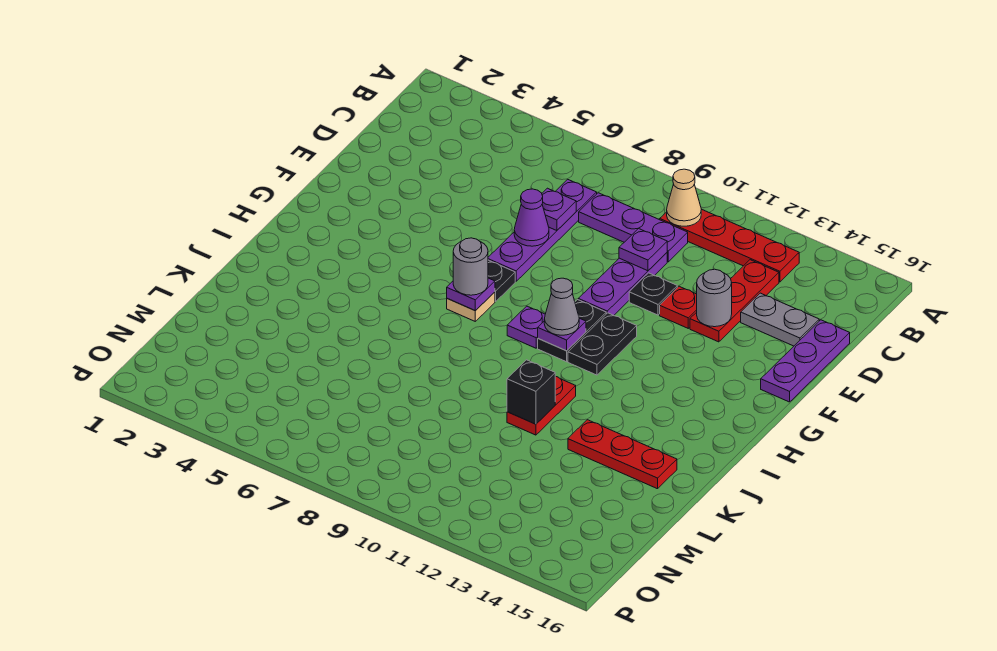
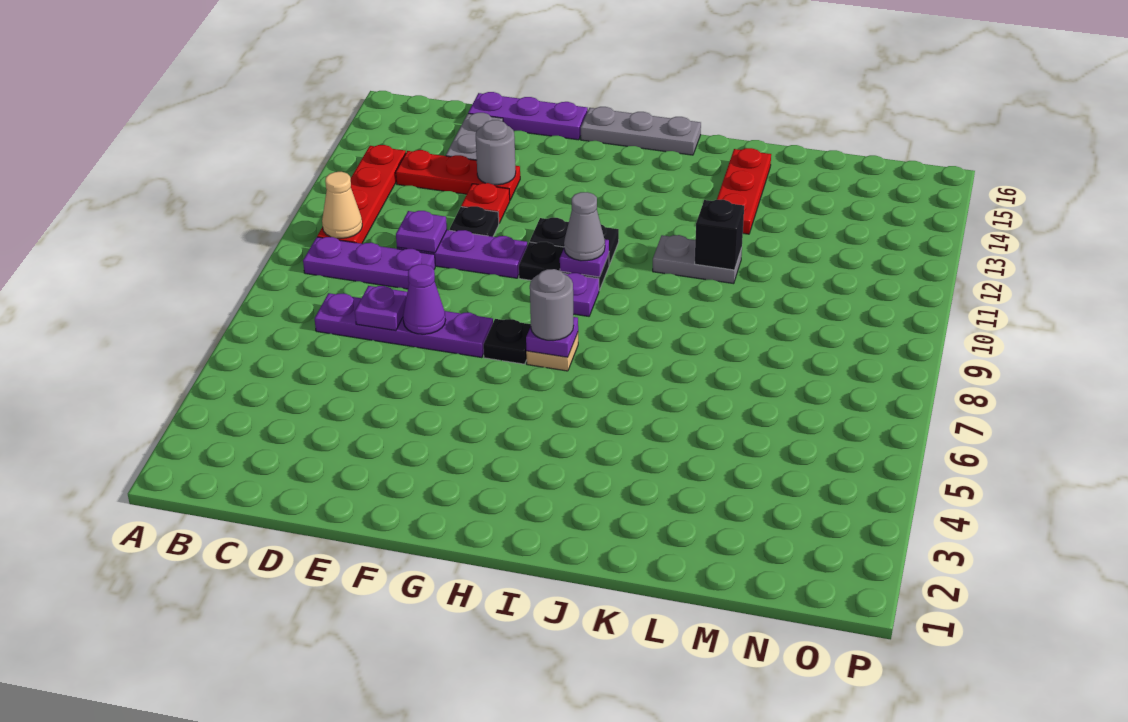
purple 1x3 plate [579,193,688,262] -> purple 1x3 plate turned to [303,237,435,289]
none -> grey 1x3 plate [581,107,701,155]
red 1x2 plate [507,376,576,435] -> grey 1x2 plate [653,235,742,284]

